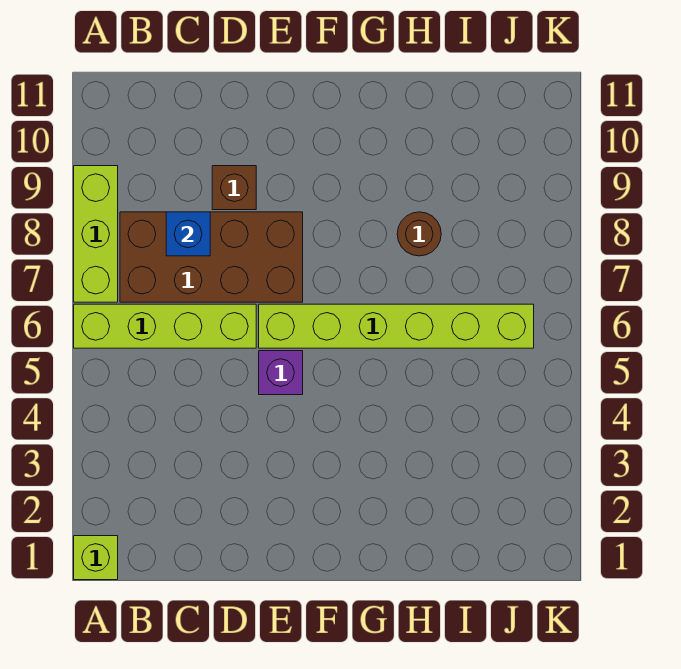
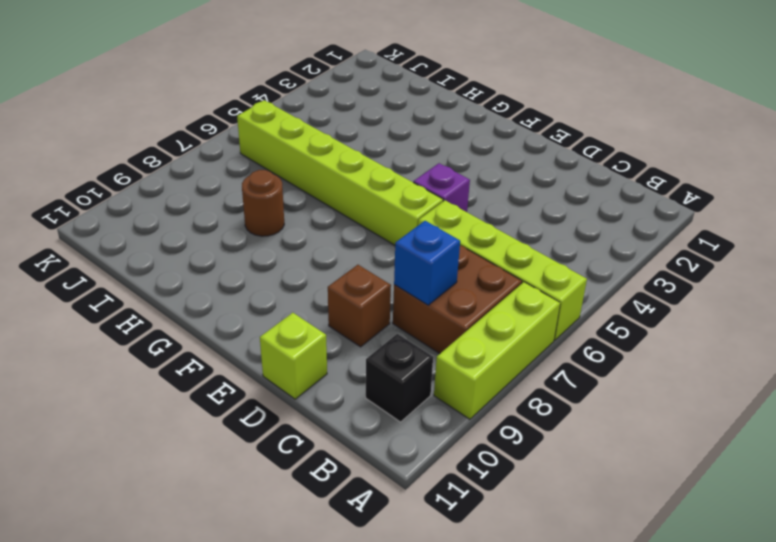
lime 1x1 brick [74,536,118,580] -> lime 1x1 brick moved to [260,313,327,399]
brown 2x4 brick [120,212,303,302] -> brown 2x2 brick [393,245,522,354]
none -> black 1x1 brick [366,334,433,422]

